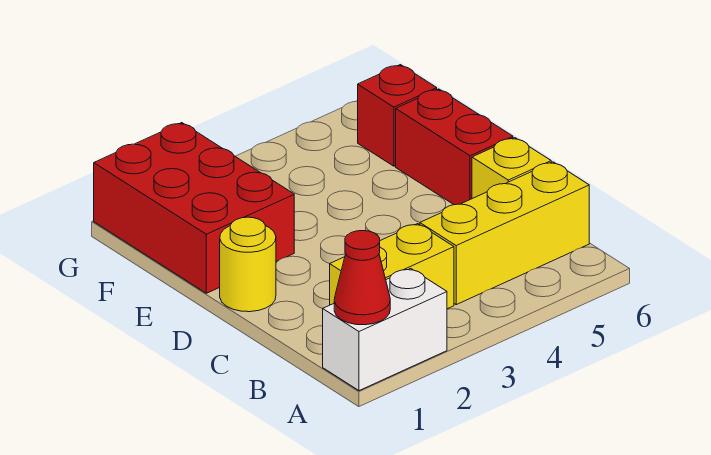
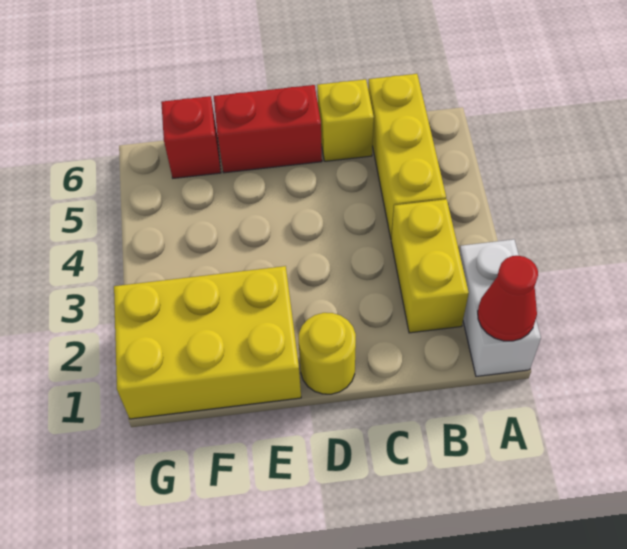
red 2x3 brick [94,123,294,293] -> yellow 2x3 brick [114,266,301,419]

